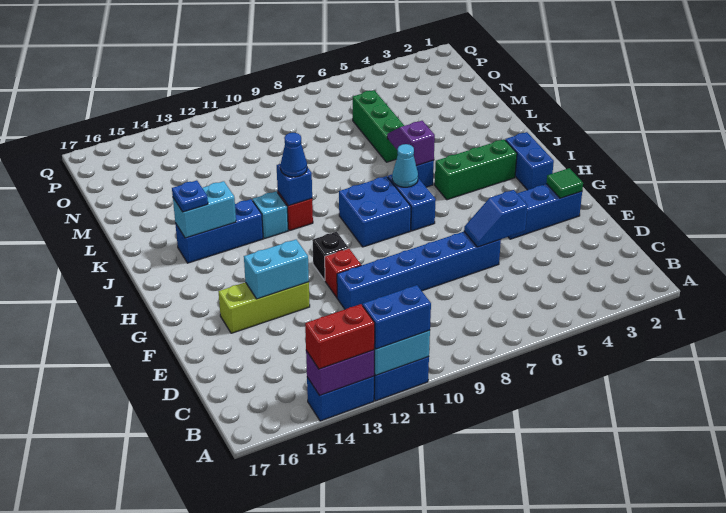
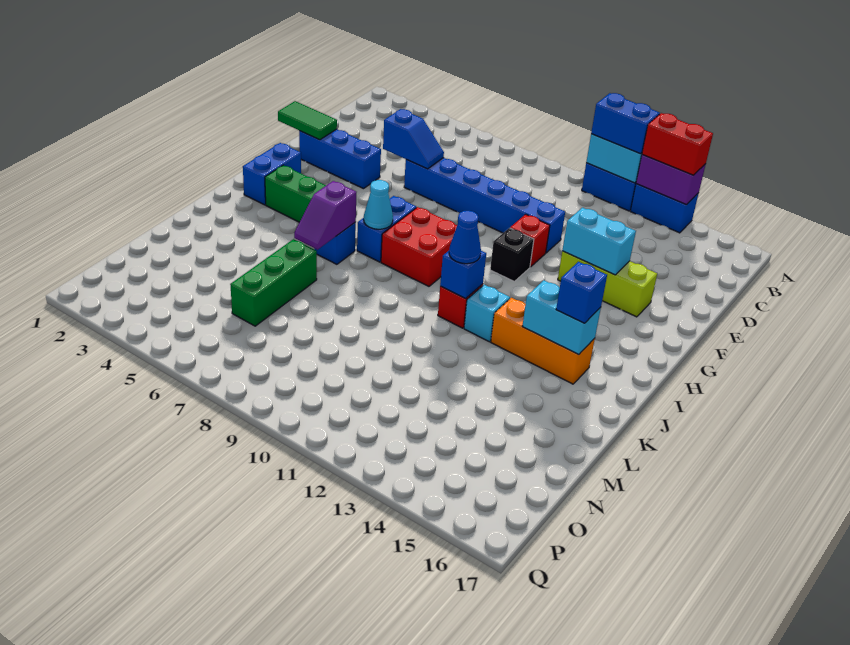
green 1x1 tile [546,168,583,198] -> green 1x2 tile [278,101,337,140]
blue 2x2 brick [339,176,411,247] -> red 2x2 brick [381,207,457,286]
blue 1x3 brick [175,199,263,263] -> orange 1x3 brick [491,298,595,384]
blue 1x1 plate [172,180,208,212] -> blue 1x1 brick [556,262,607,323]

